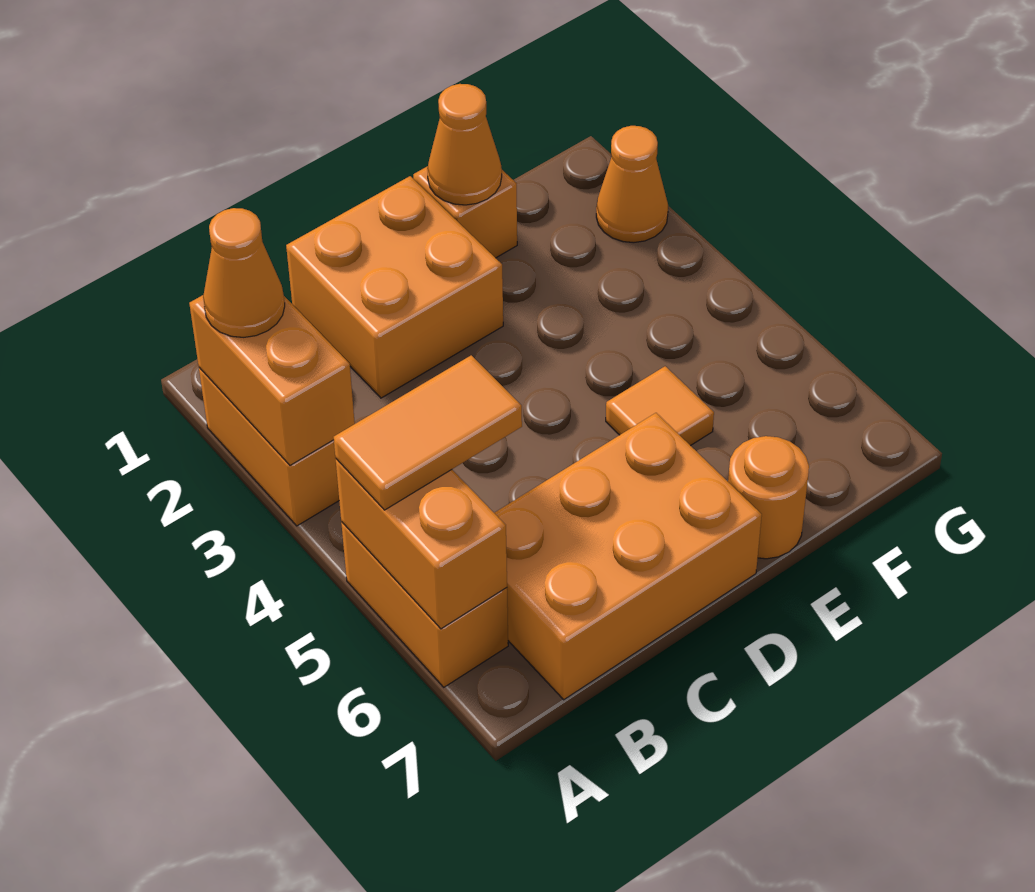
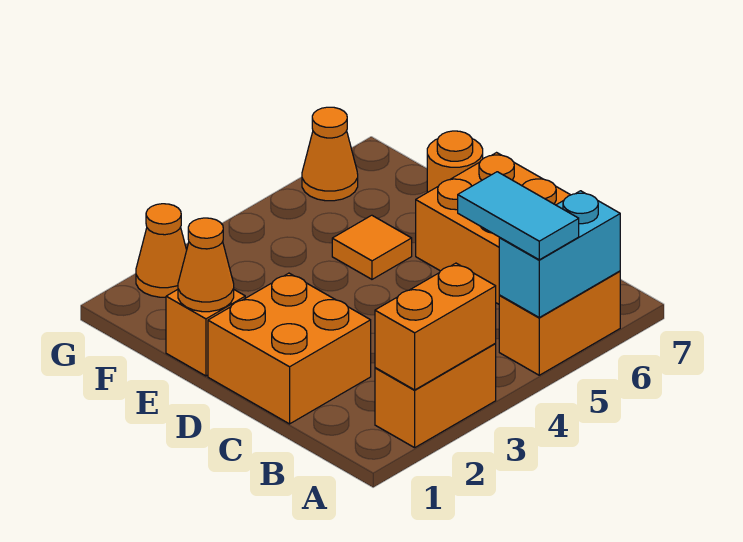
orange 1x1 cone [203,208,285,337] -> orange 1x1 cone moved to [302,107,358,201]
orange 1x2 brick [336,459,507,629] -> cyan 1x2 brick [499,191,620,317]
orange 1x2 tile [334,355,522,510] -> cyan 1x2 tile [458,172,579,260]

